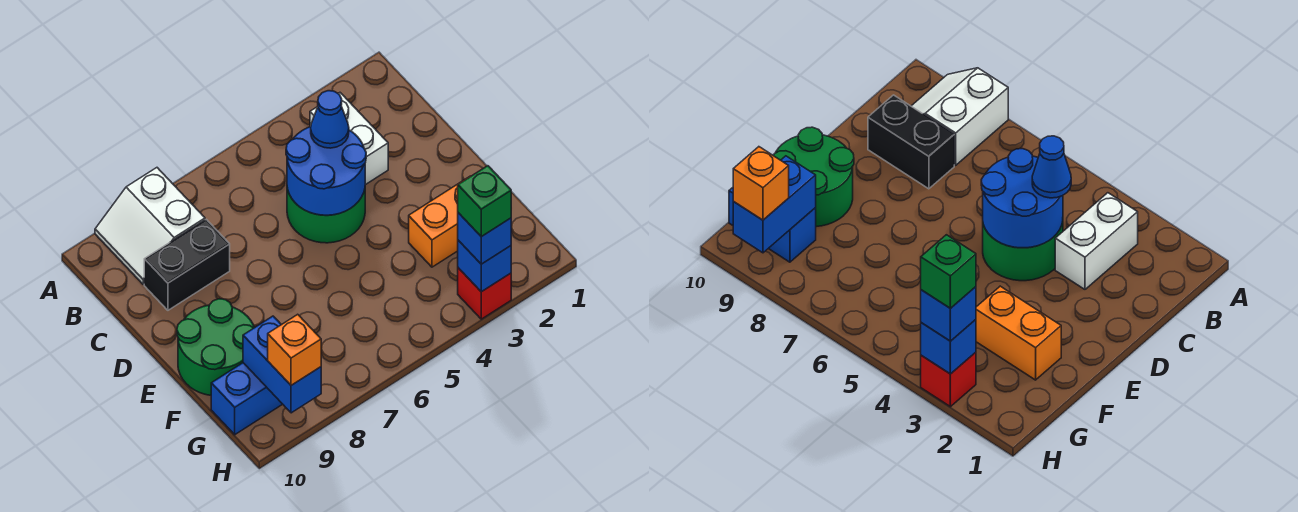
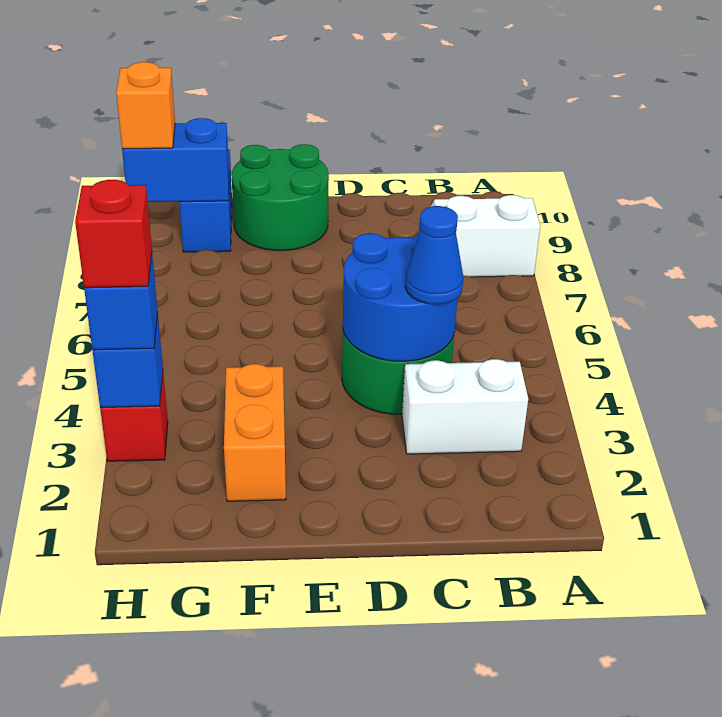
black 1x2 brick [144,219,230,310] -> none
green 1x1 brick [458,166,511,237] -> red 1x1 brick [75,180,152,288]

